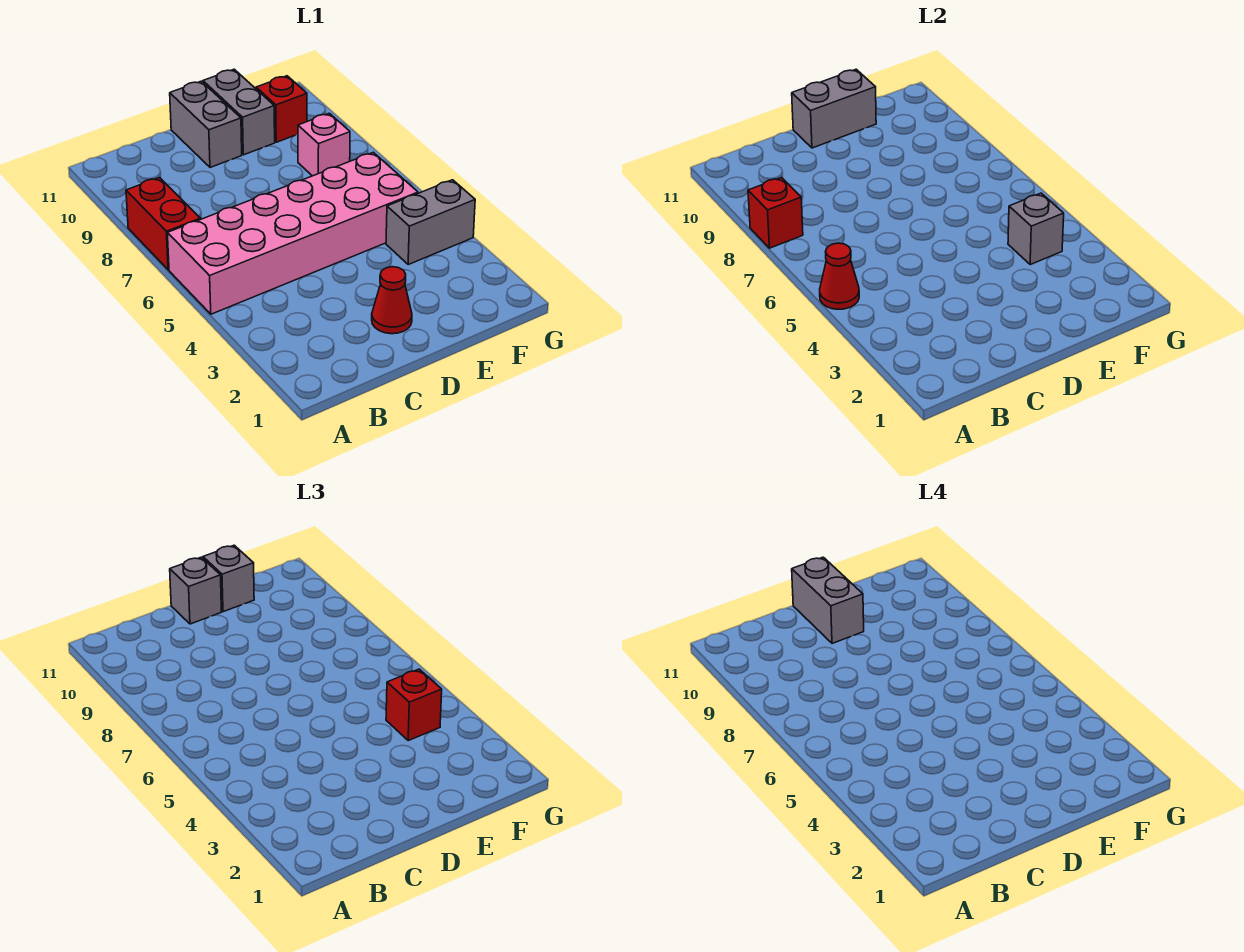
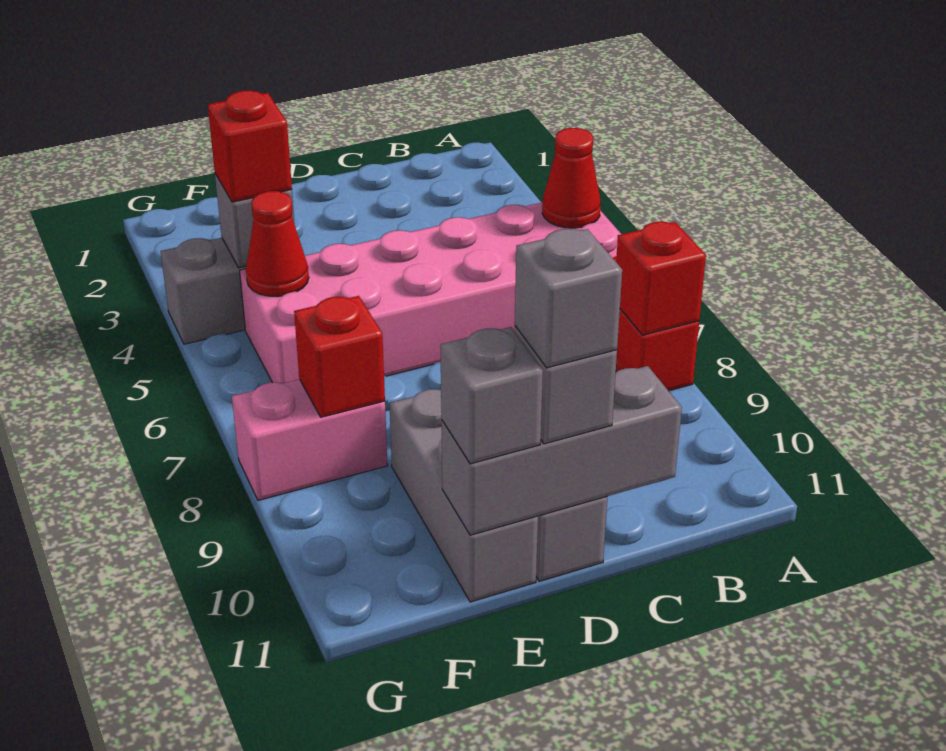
red 1x1 cone [372,267,412,334] -> red 1x1 cone moved to [246,191,309,297]
grey 1x2 brick [792,557,864,643] -> grey 1x1 brick [515,229,622,368]
grey 1x2 brick [792,69,876,148] -> grey 1x3 brick [441,366,682,535]
grey 1x2 brick [203,69,275,155] -> grey 1x3 brick [389,389,538,602]
pink 1x1 brick [298,113,350,176] -> pink 1x2 brick [232,379,388,500]
red 1x1 brick [256,76,307,142] -> red 1x1 brick moved to [294,296,385,417]

